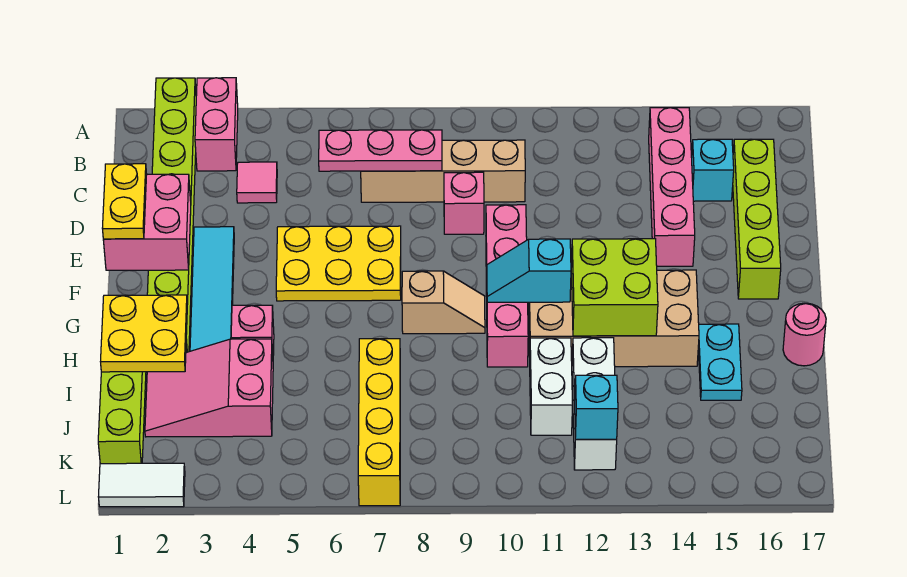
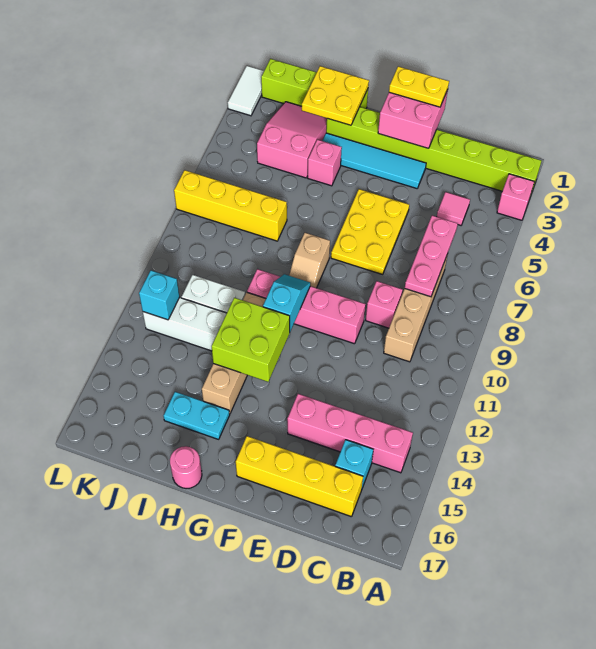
pink 1x2 brick [195,78,238,171] -> pink 1x1 brick [497,174,534,220]
lime 1x4 brick [733,139,781,299] -> yellow 1x4 brick [236,436,363,517]
tan 2x4 brick [529,270,699,367] -> tan 1x4 brick [202,292,266,414]

